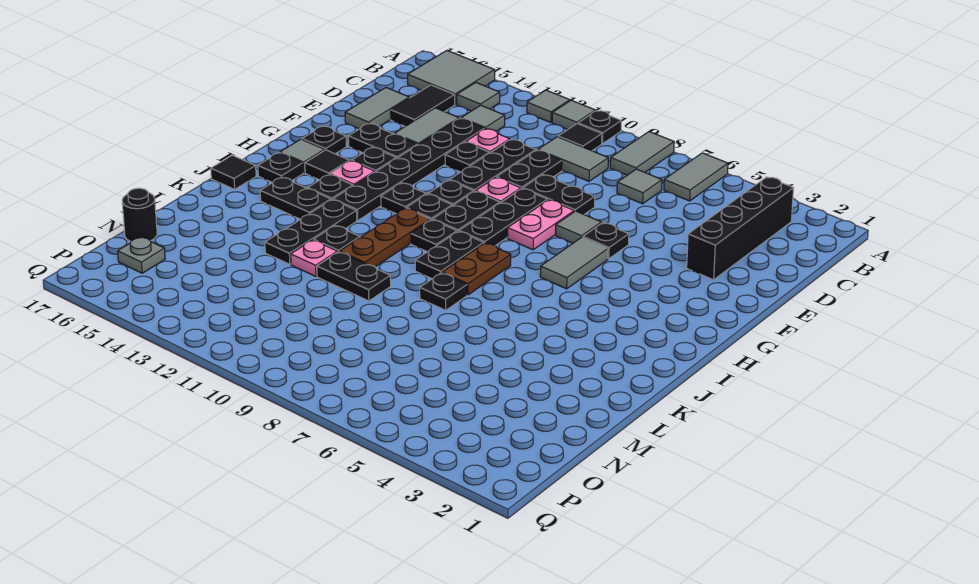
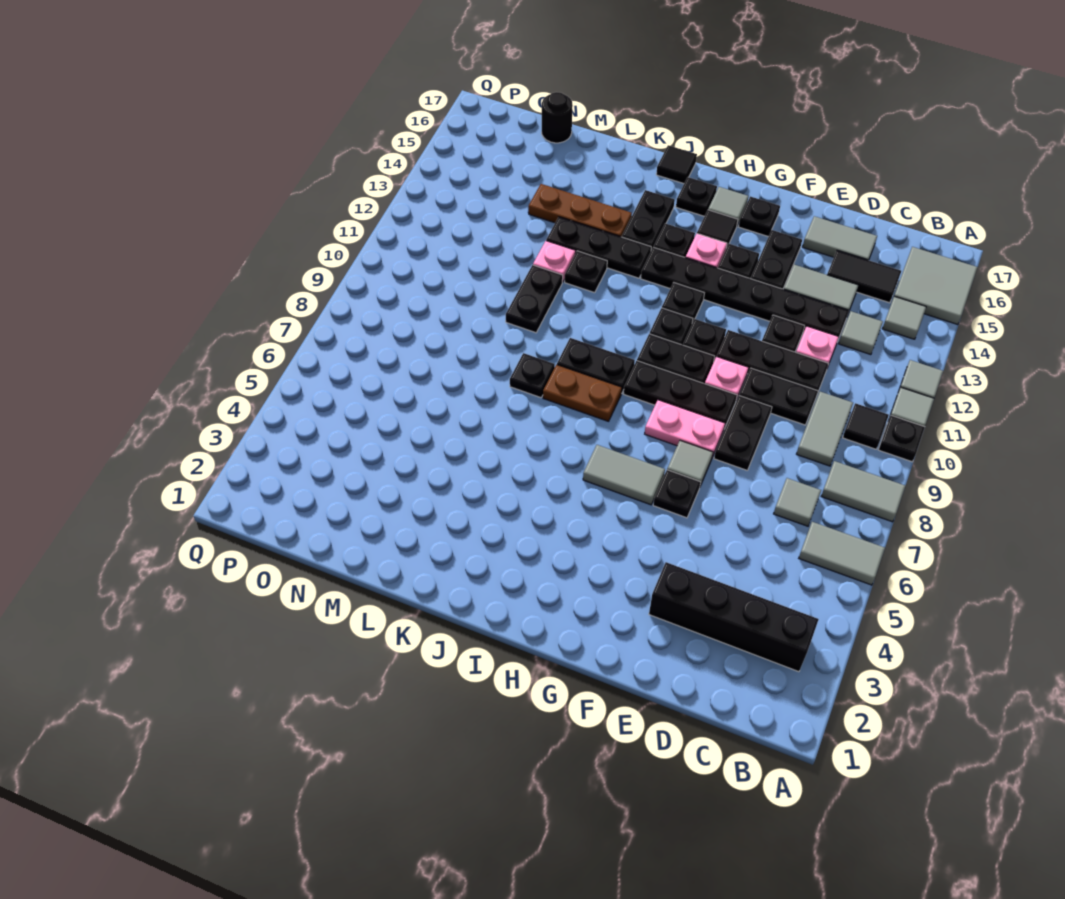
black 1x1 plate [411,220,457,252] -> none
brown 1x3 plate [340,208,431,267] -> brown 1x3 plate moved to [528,184,632,237]
grey 1x1 plate [118,237,165,273] -> none

